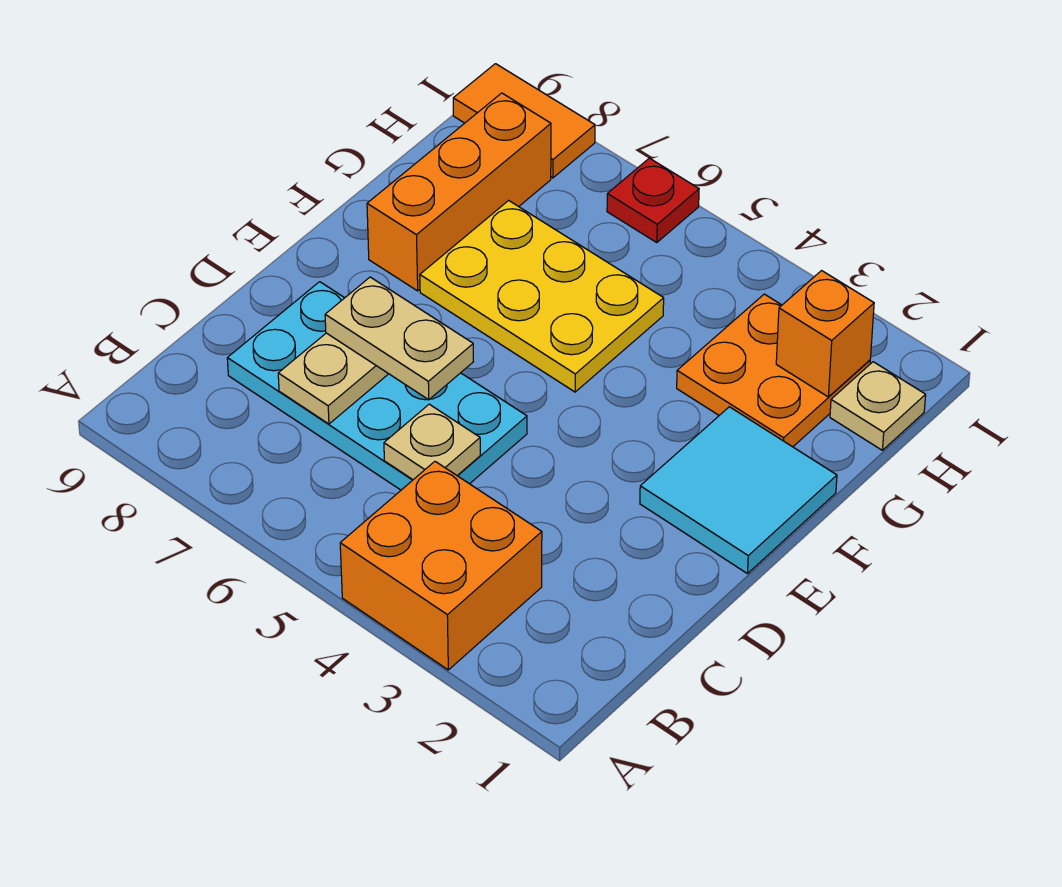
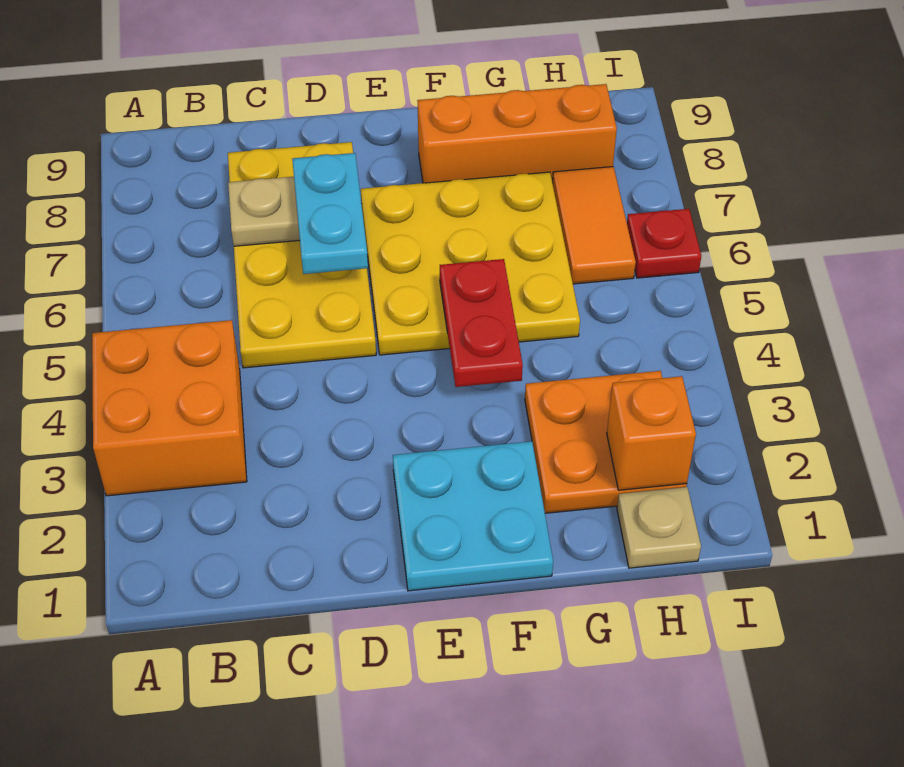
cyan 2x4 plate [227,282,527,490] -> yellow 2x4 plate [228,142,376,368]
tan 1x1 plate [384,404,480,480] -> none
tan 1x2 plate [325,277,473,400] -> cyan 1x2 plate [292,153,368,274]
cyan 2x2 tile [640,407,837,574] -> cyan 2x2 plate [393,441,553,591]
none -> red 1x2 plate [440,259,523,387]
yellow 2x3 plate [420,200,664,392] -> yellow 3x3 plate [361,172,580,355]
orange 1x2 tile [453,64,595,178] -> orange 1x2 tile moved to [552,167,636,284]

